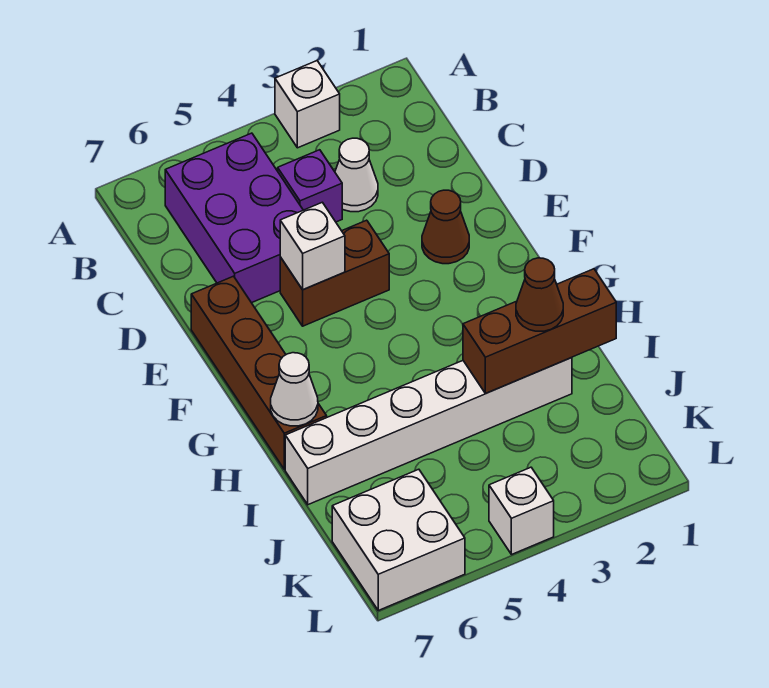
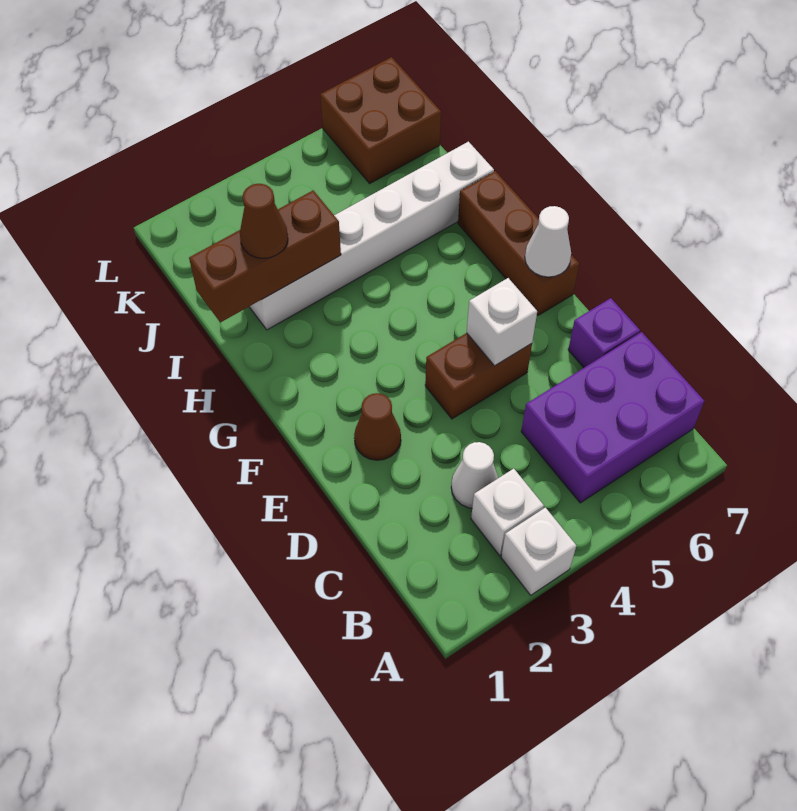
purple 2x3 brick [165,133,303,303] -> purple 2x3 brick turned to [521,332,704,503]
purple 1x1 brick [278,150,342,222] -> purple 1x1 brick moved to [568,298,640,368]
brown 1x4 brick [191,276,327,469] -> brown 1x3 brick [458,171,579,315]
white 1x1 cone [271,353,318,426] -> white 1x1 cone moved to [525,206,571,277]
white 2x2 brick [332,469,465,610] -> brown 2x2 brick [320,57,441,183]
white 1x1 brick [489,467,554,555] -> white 1x1 brick moved to [471,469,544,556]

